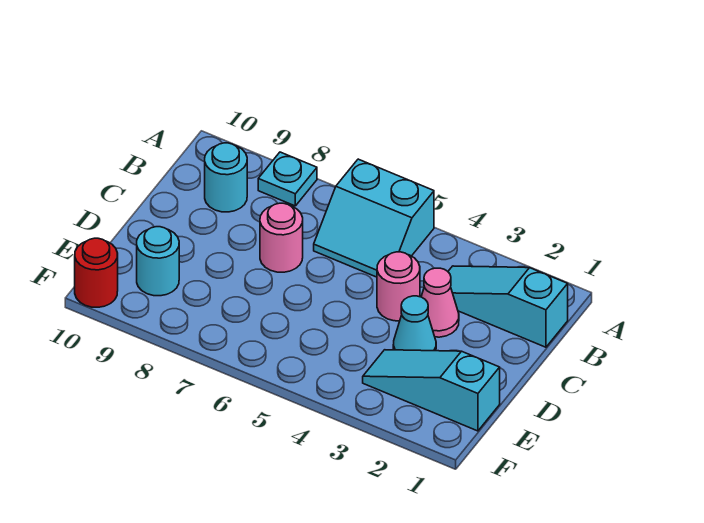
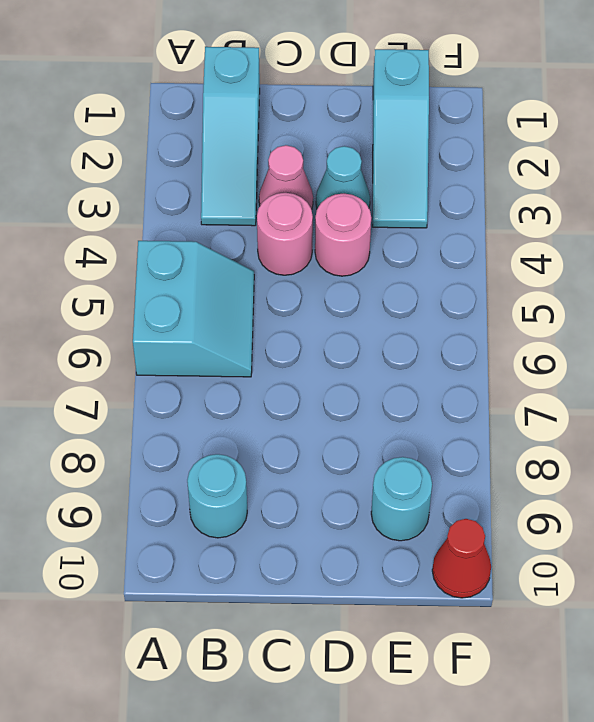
cyan 1x1 plate [258,152,317,206] -> none
pink 1x1 round brick [260,203,303,272] -> pink 1x1 round brick moved to [315,193,371,276]
red 1x1 round brick [75,238,118,307] -> red 1x1 cone [432,519,491,598]

